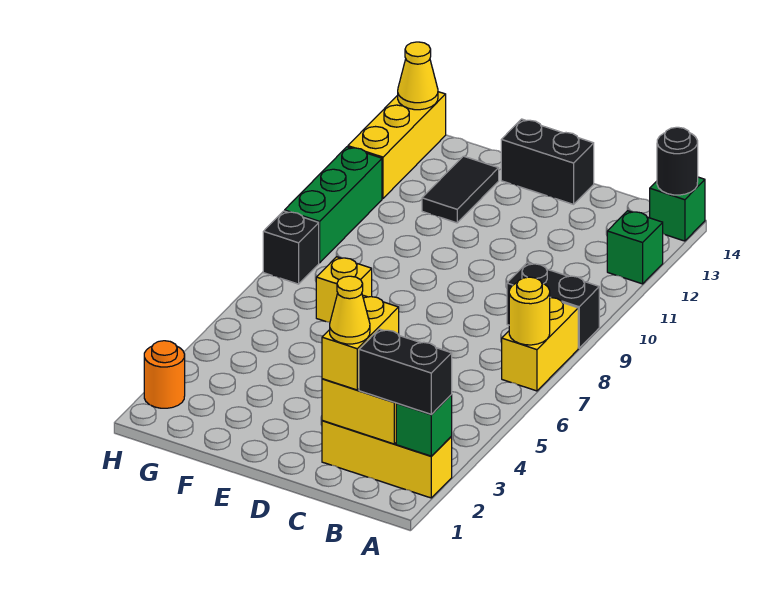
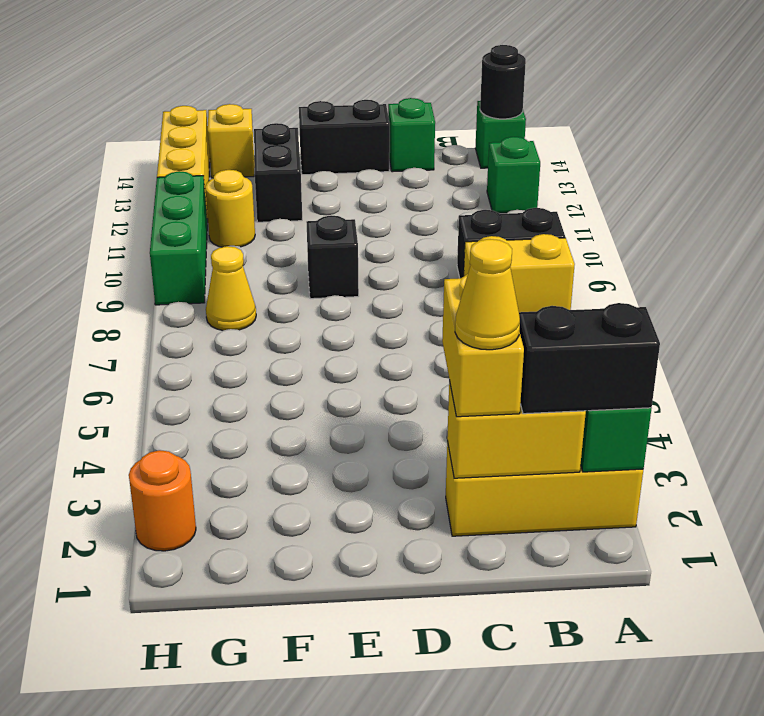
yellow 1x2 brick [502,298,578,391] -> yellow 1x2 brick turned to [464,234,575,312]
yellow 1x1 round brick [509,277,550,345] -> yellow 1x1 round brick moved to [205,170,255,247]
none -> green 1x1 brick [388,98,435,172]
yellow 1x1 brick [316,257,372,322] -> yellow 1x1 brick moved to [208,104,254,178]
black 1x2 tile [422,156,499,223] -> black 1x2 brick [254,123,302,222]
black 1x1 brick [263,211,319,284] -> black 1x1 brick moved to [307,215,359,299]
yellow 1x1 cone [398,42,438,110] -> yellow 1x1 cone moved to [206,246,256,331]

